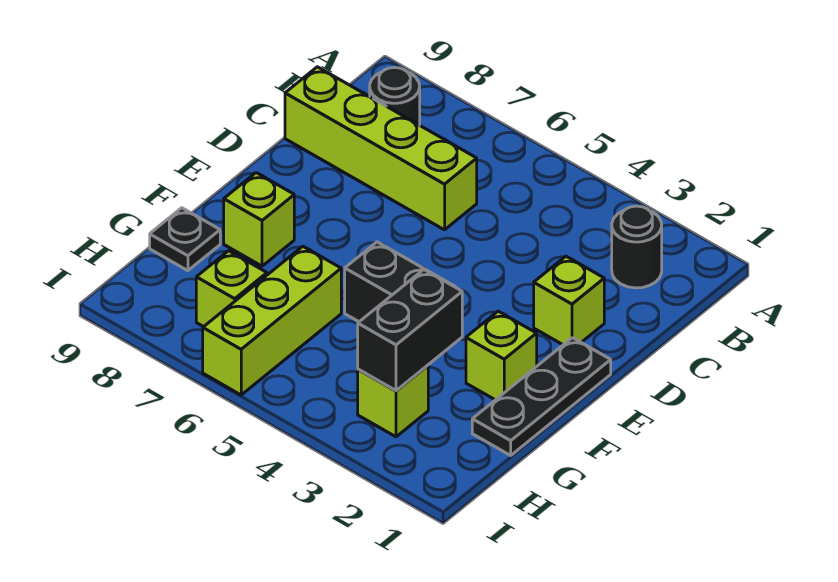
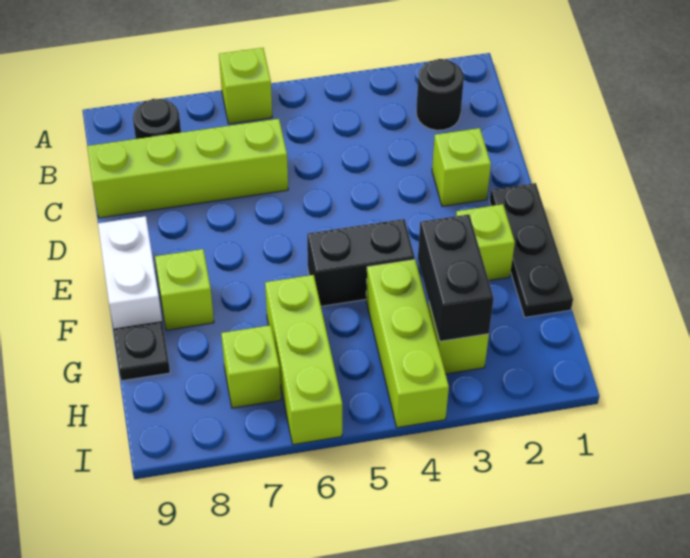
none -> lime 1x1 brick [219,48,272,124]
none -> white 1x2 brick [98,216,162,329]
none -> lime 1x3 brick [366,259,449,428]

